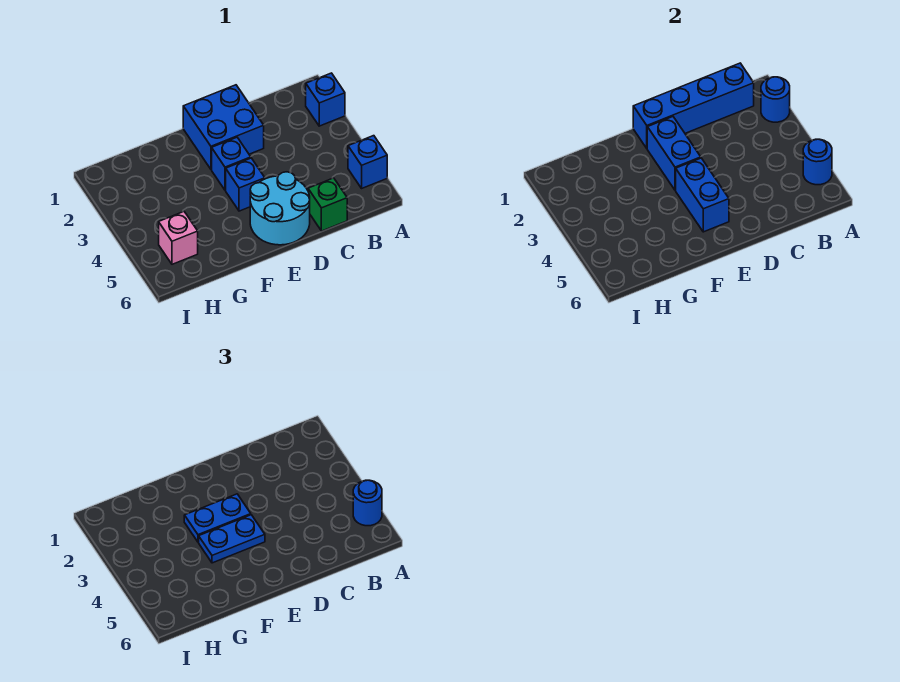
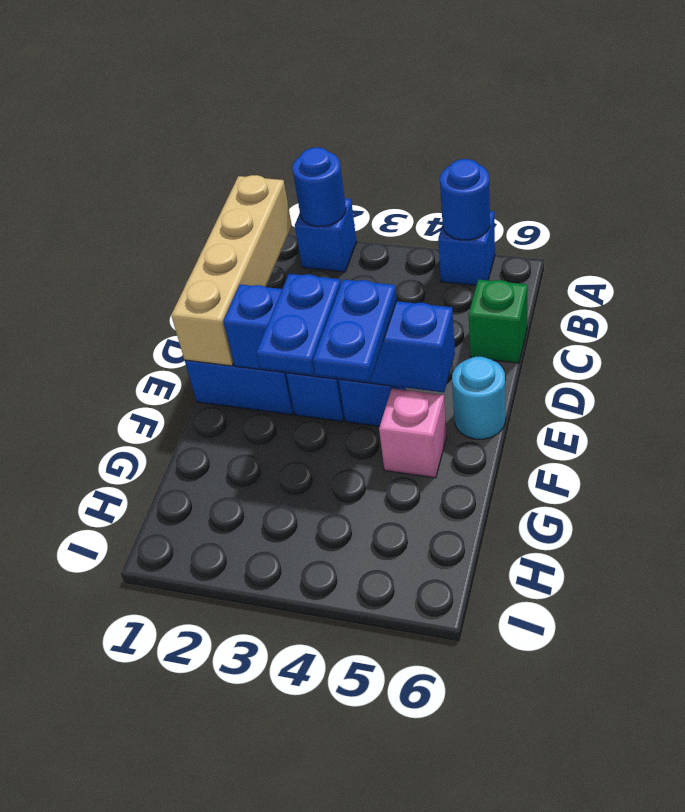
blue 1x1 round brick [353,480,382,526] -> none
blue 1x4 brick [633,63,754,148] -> tan 1x4 brick [171,175,292,366]
cyan 2x2 round brick [250,172,310,245] -> cyan 1x1 round brick [452,357,506,439]
pink 1x1 brick [159,212,198,264] -> pink 1x1 brick moved to [379,389,447,478]

